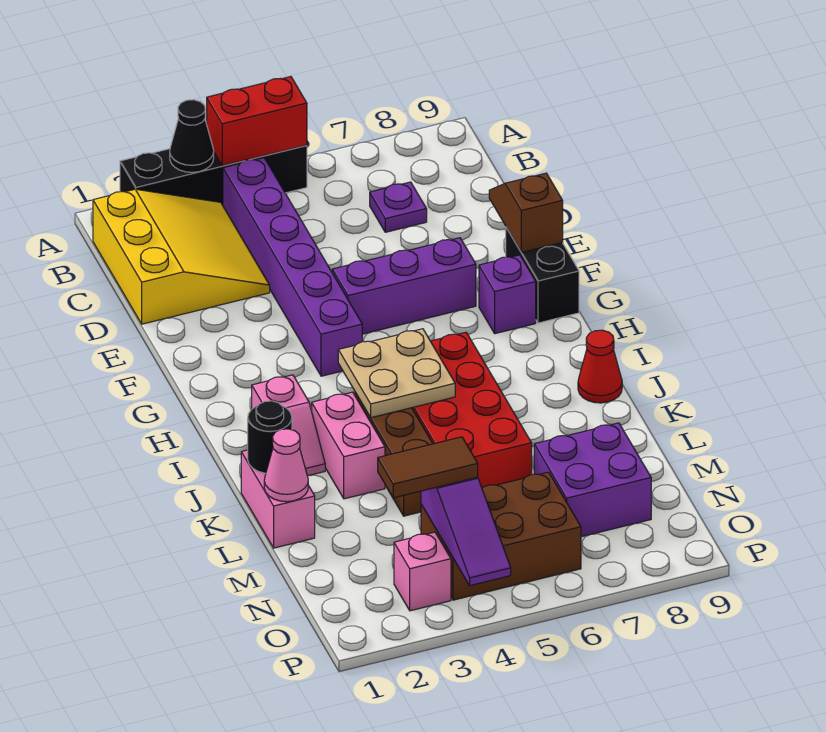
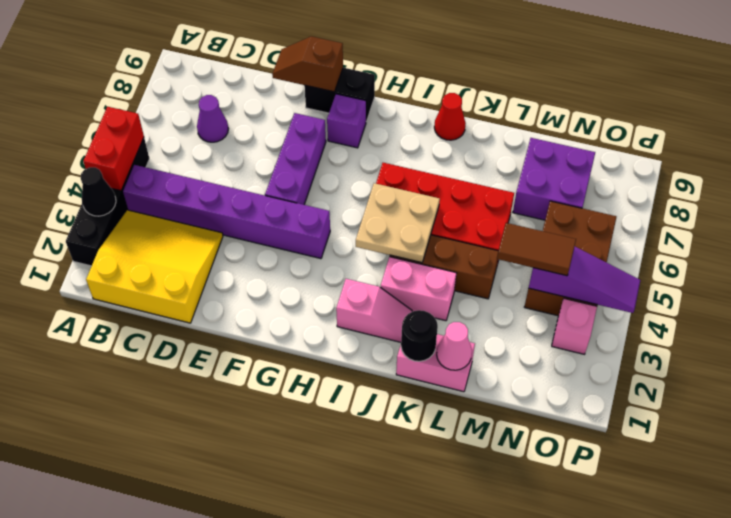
purple 1x1 plate [370,182,427,232] -> purple 1x1 cone [197,95,228,142]
brown 1x2 tile [378,437,478,498] -> brown 1x2 tile turned to [497,223,576,276]

